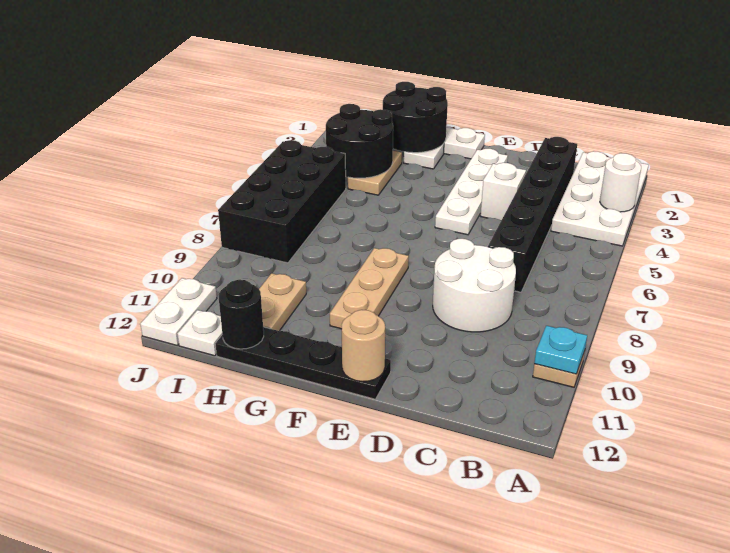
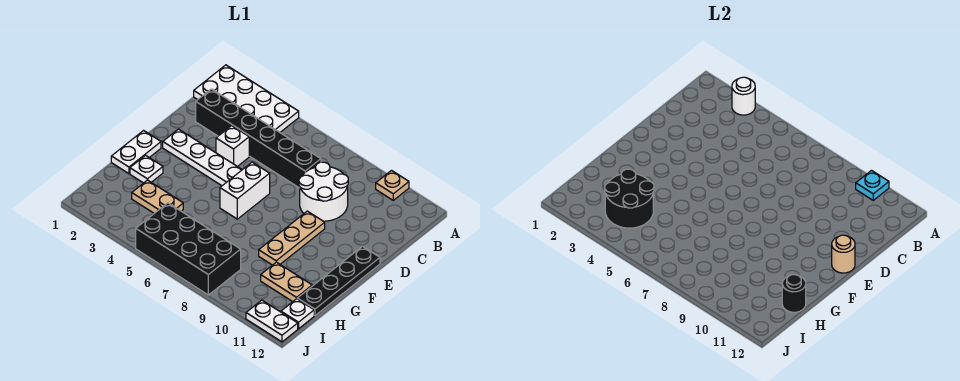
none -> white 1x2 brick [220,162,270,219]
tan 1x3 plate [330,248,409,329] -> tan 1x3 plate turned to [259,211,325,265]
black 2x2 round brick [383,82,448,153] -> none

